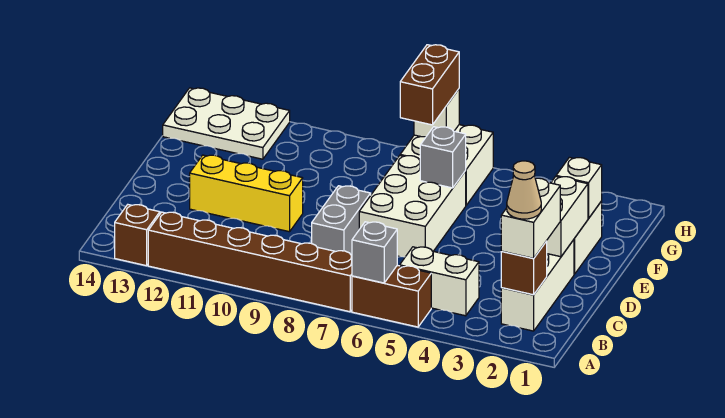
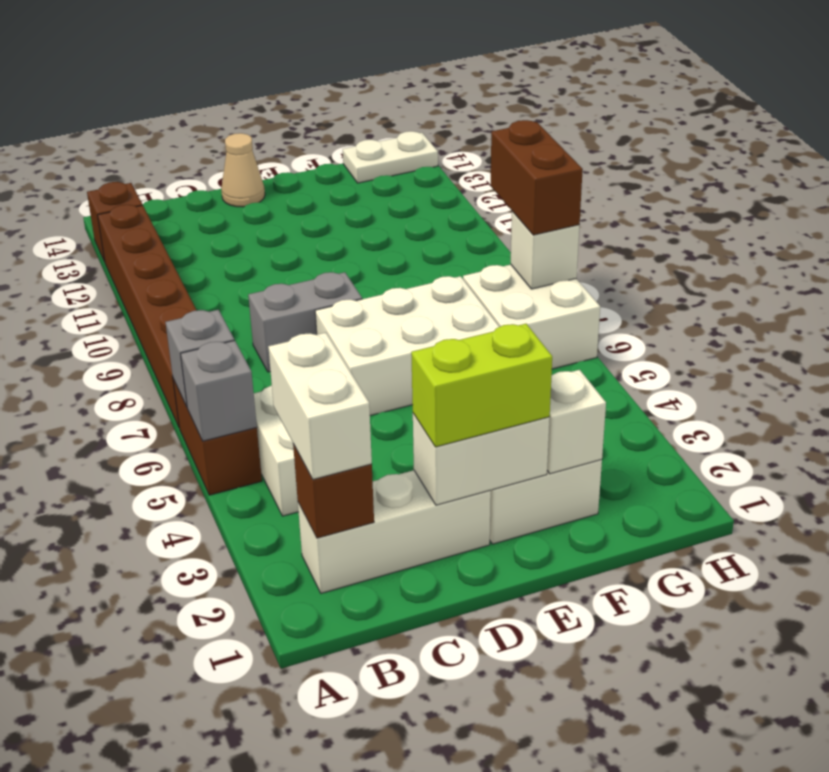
white 1x2 brick [501,178,560,258] -> white 1x2 brick turned to [268,333,372,480]
tan 1x1 cone [507,161,541,219] -> tan 1x1 cone moved to [221,133,265,207]
none -> lime 1x2 brick [411,324,552,447]
yellow 1x3 brick [190,155,303,232] -> none
grey 1x1 brick [420,127,466,188] -> grey 1x1 brick moved to [181,340,257,441]
brown 1x2 brick [400,45,459,125] -> brown 1x2 brick turned to [491,120,583,235]
white 2x3 plate [163,88,290,159] -> white 1x2 plate [343,131,438,183]

